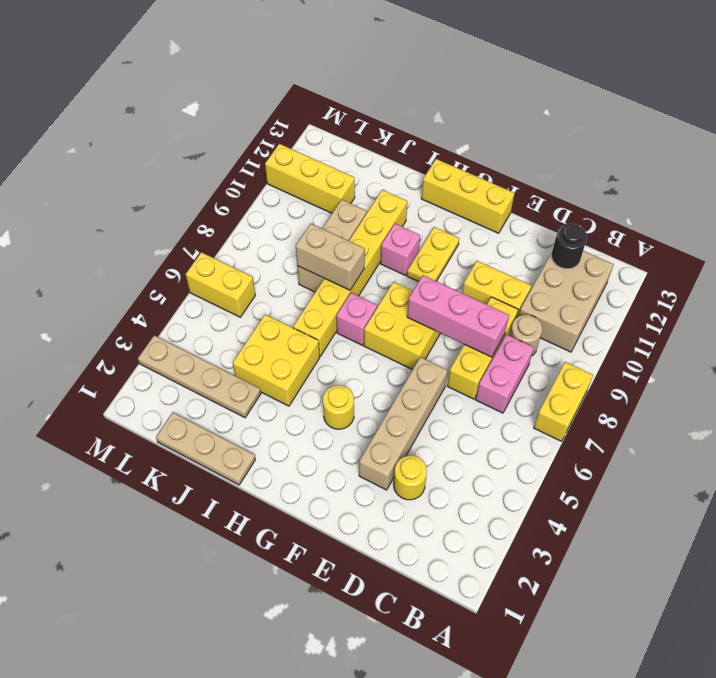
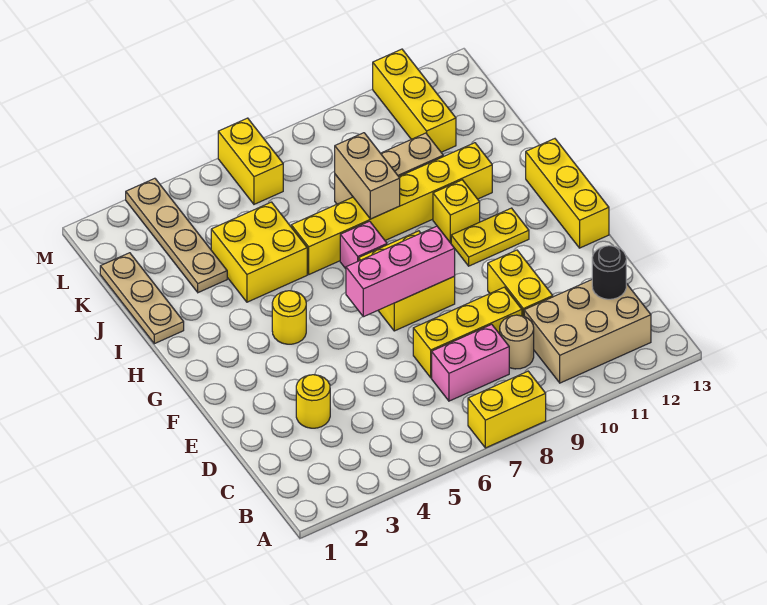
pink 1x3 brick [407,275,509,357] -> pink 1x3 brick turned to [346,226,455,317]
tan 1x4 brick [359,357,448,490] -> none
pink 1x1 brick [380,224,420,275] -> yellow 1x1 brick [433,180,480,243]

